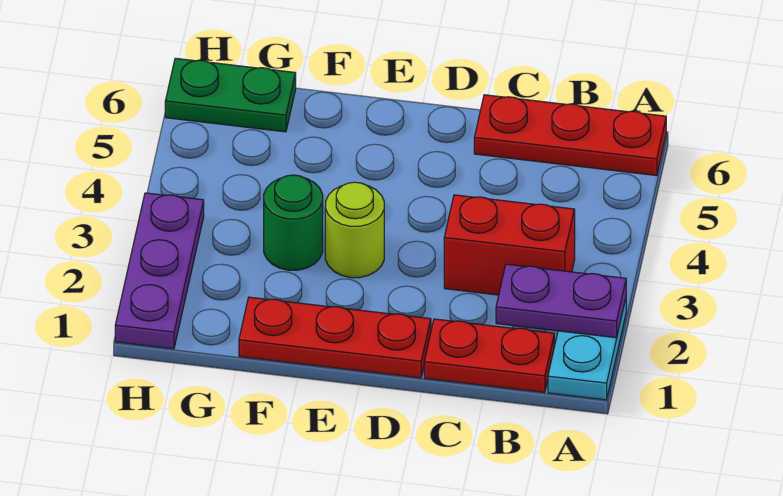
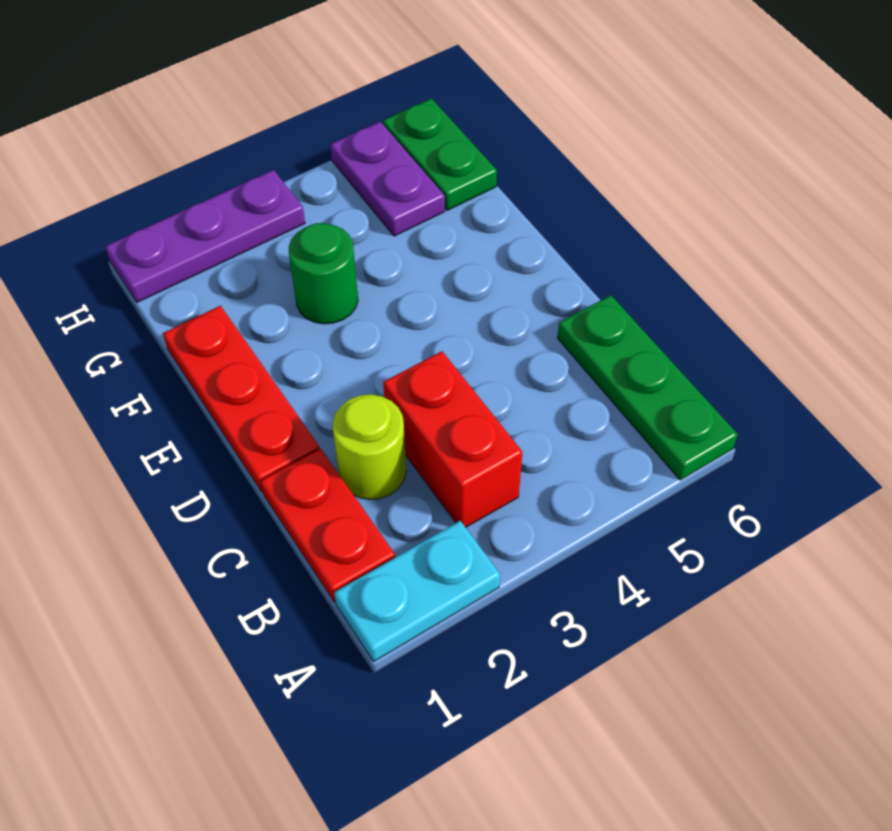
purple 1x2 plate [496,264,626,338] -> purple 1x2 plate moved to [330,122,445,236]
red 1x3 plate [474,95,666,176] -> green 1x3 plate [557,295,738,480]
lime 1x1 round brick [325,182,384,278] -> lime 1x1 round brick moved to [333,394,406,500]

